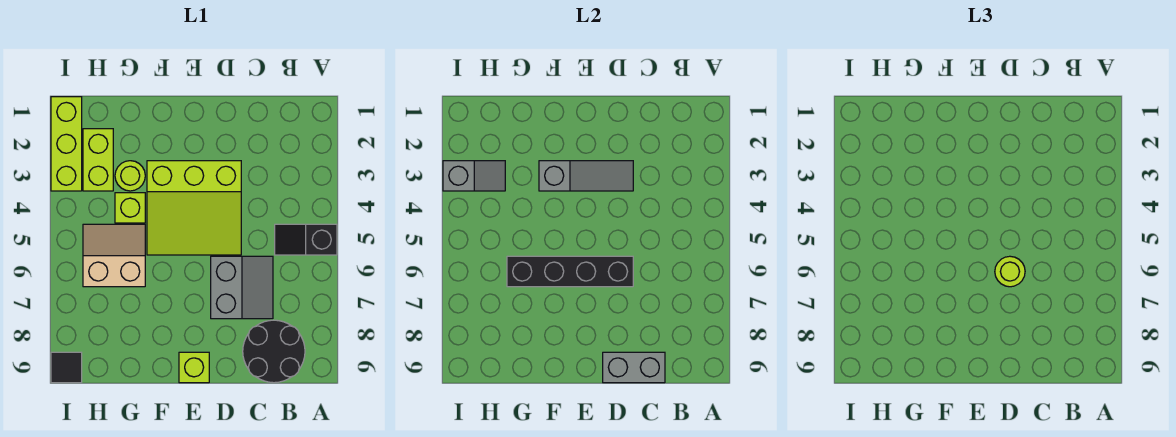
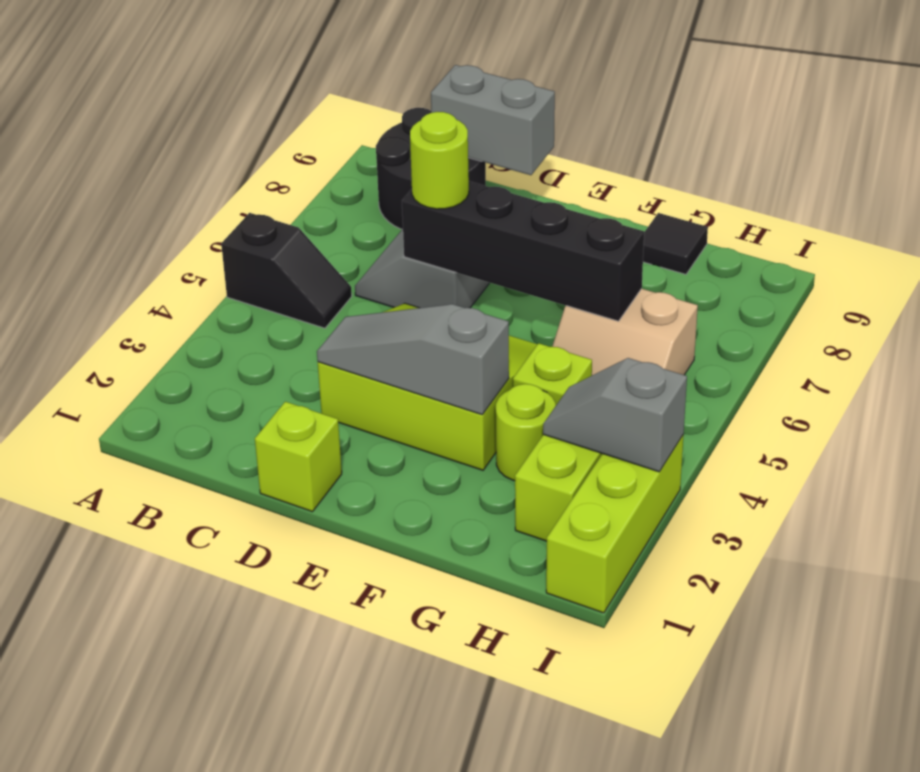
lime 1x1 brick [179,352,209,383] -> lime 1x1 brick moved to [255,402,342,512]
black 1x1 tile [51,352,82,383] -> black 1x1 tile moved to [643,213,708,274]

